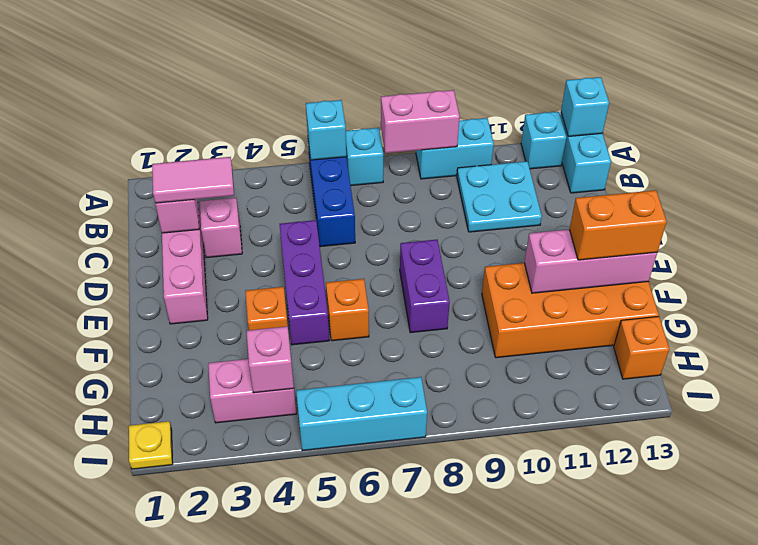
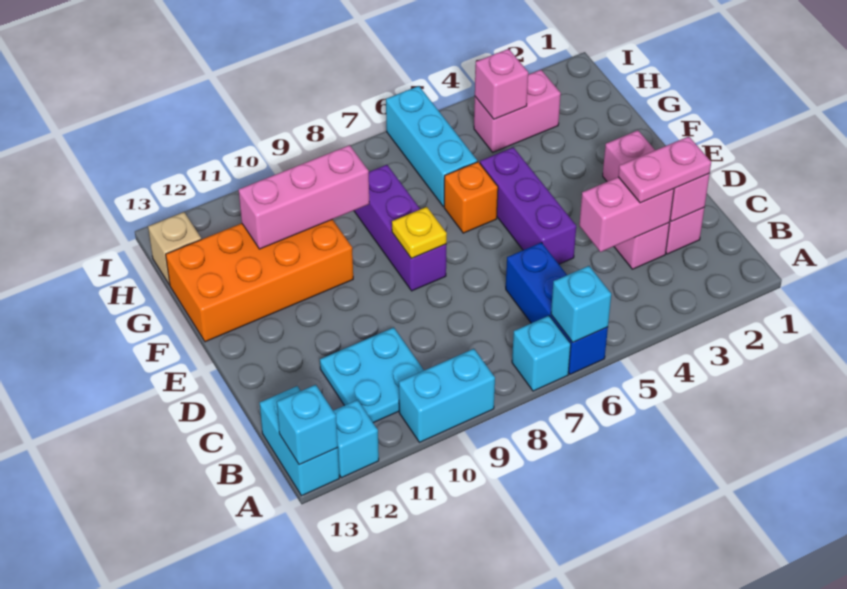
pink 1x2 brick [381,90,460,153] -> pink 1x2 brick moved to [579,177,674,252]
pink 1x2 tile [152,157,234,203] -> pink 1x2 plate [618,136,711,203]
purple 1x2 brick [400,240,450,333] -> purple 1x3 brick [354,165,446,291]
orange 1x1 brick [245,287,288,330] -> none
pink 1x3 brick [524,229,657,293] -> pink 1x3 brick moved to [239,145,369,249]
orange 1x2 brick [570,190,667,260] -> none
orange 1x1 brick [614,316,669,379] -> tan 1x1 brick [148,212,201,285]
yellow 1x1 plate [129,421,173,469] -> yellow 1x1 plate moved to [392,207,447,258]
cyan 1x3 brick [296,377,427,451] -> cyan 1x3 brick turned to [386,86,477,207]

